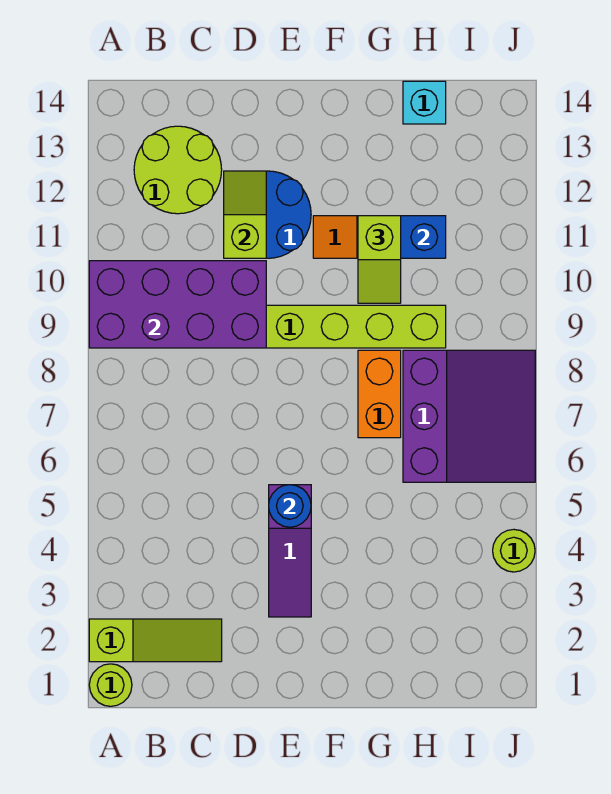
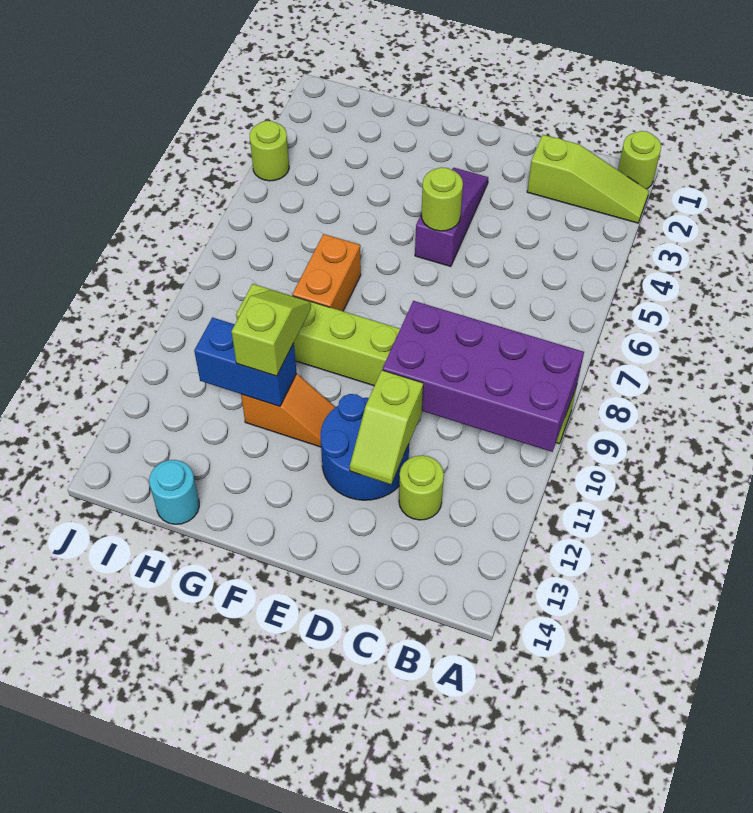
lime 1x3 slope [89,619,222,662] -> lime 1x3 slope turned to [527,135,649,223]
lime 2x2 round brick [134,126,222,214] -> lime 1x1 round brick [399,455,444,520]
blue 1x1 round brick [269,485,311,527] -> lime 1x1 round brick [421,167,463,231]
purple 3x3 slope [403,350,535,482] -> none
cyan 1x1 brick [403,81,446,124] -> cyan 1x1 round brick [149,460,199,524]

